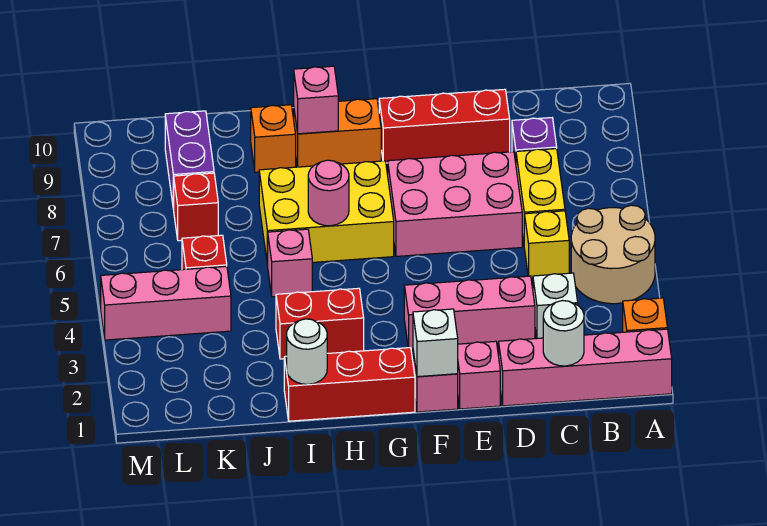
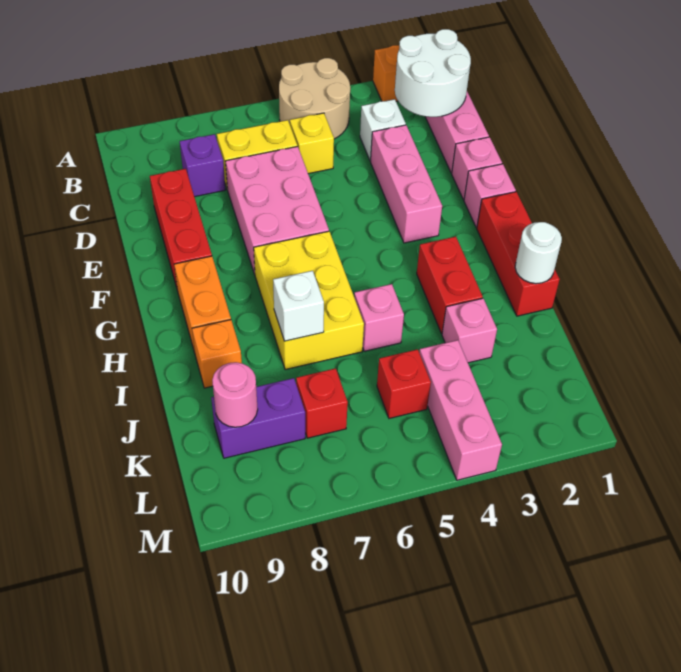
white 1x1 round brick [543,301,584,366] -> white 2x2 round brick [395,29,471,117]
white 1x1 brick [413,309,458,377] -> white 1x1 brick moved to [273,271,324,341]
pink 1x1 round brick [308,160,349,226] -> pink 1x1 round brick moved to [212,362,258,427]
pink 1x1 brick [294,66,338,134] -> pink 1x1 brick moved to [442,298,497,363]

